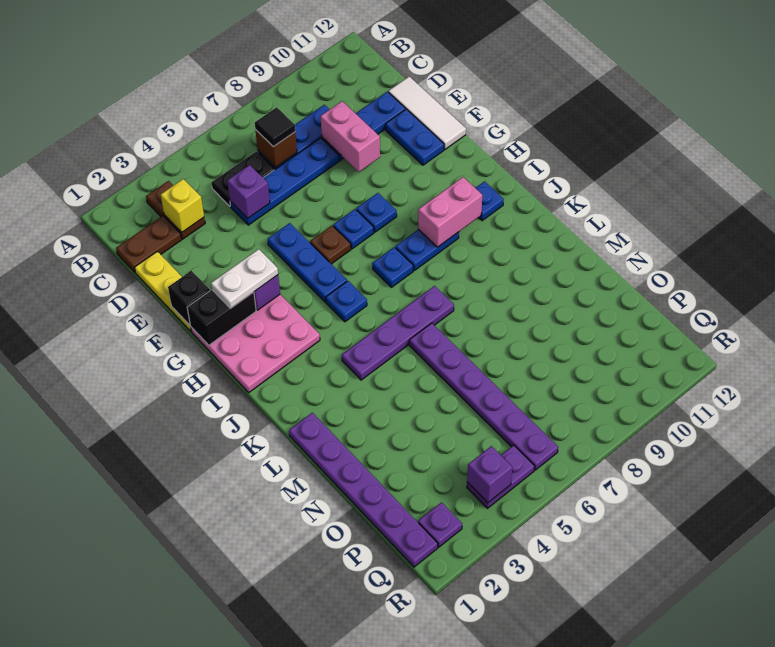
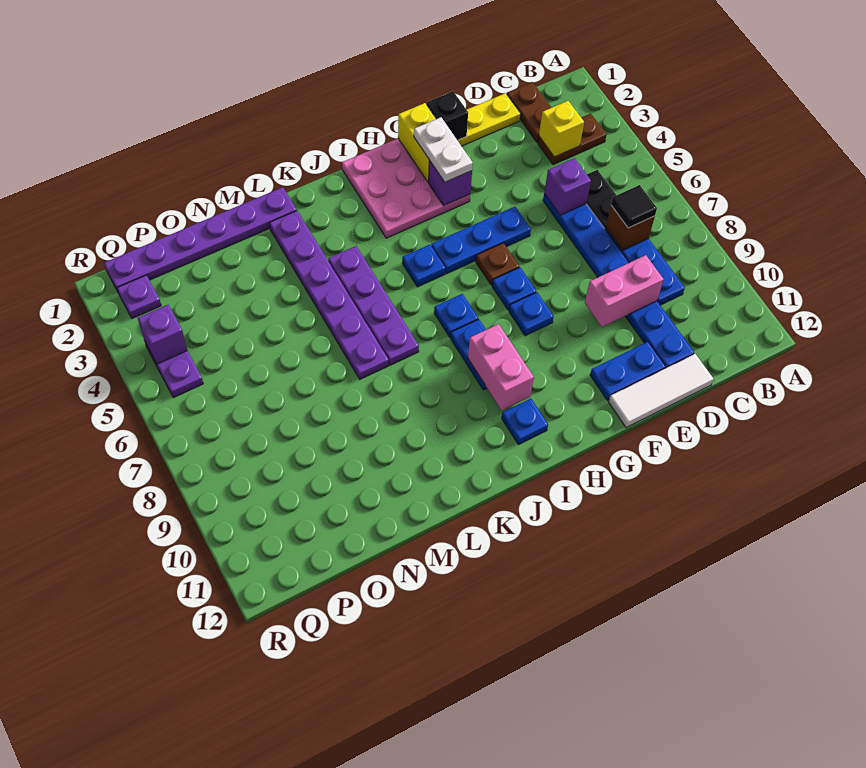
black 1x2 brick [187,290,256,345] -> yellow 1x2 brick [398,103,436,182]
purple 1x6 plate [409,323,558,470] -> purple 1x6 plate turned to [269,211,389,379]

